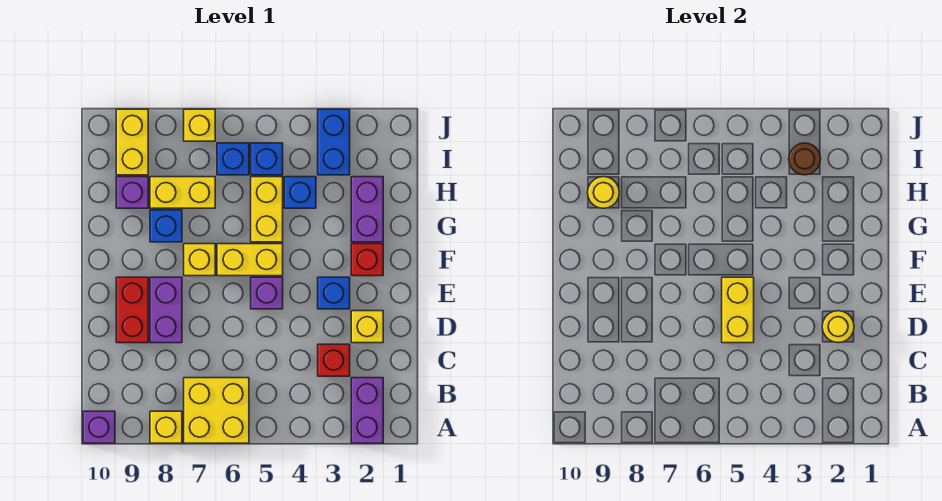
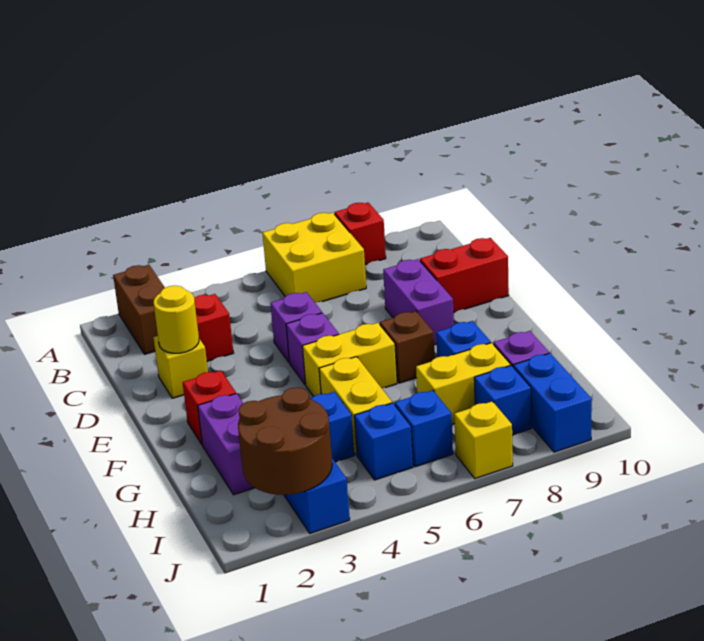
purple 1x2 brick [351,378,383,443] -> brown 1x2 brick [113,265,165,354]
yellow 1x1 brick [150,411,182,443] -> red 1x1 brick [335,203,386,265]
purple 1x1 brick [83,411,115,443] -> purple 1x1 brick moved to [270,292,322,363]
yellow 1x2 brick [722,277,754,343] -> none
red 1x2 brick [116,277,148,343] -> red 1x2 brick turned to [420,238,509,313]
blue 1x1 brick [318,277,350,309] -> blue 1x1 brick moved to [474,365,531,435]
yellow 1x1 brick [184,244,215,276] -> brown 1x1 brick [380,311,435,383]
yellow 1x1 round brick [588,177,619,208] -> none
brown 1x1 round brick [789,143,821,175] -> brown 2x2 round brick [238,387,332,495]
yellow 1x2 brick [116,109,148,175] -> blue 1x2 brick [513,353,592,452]

